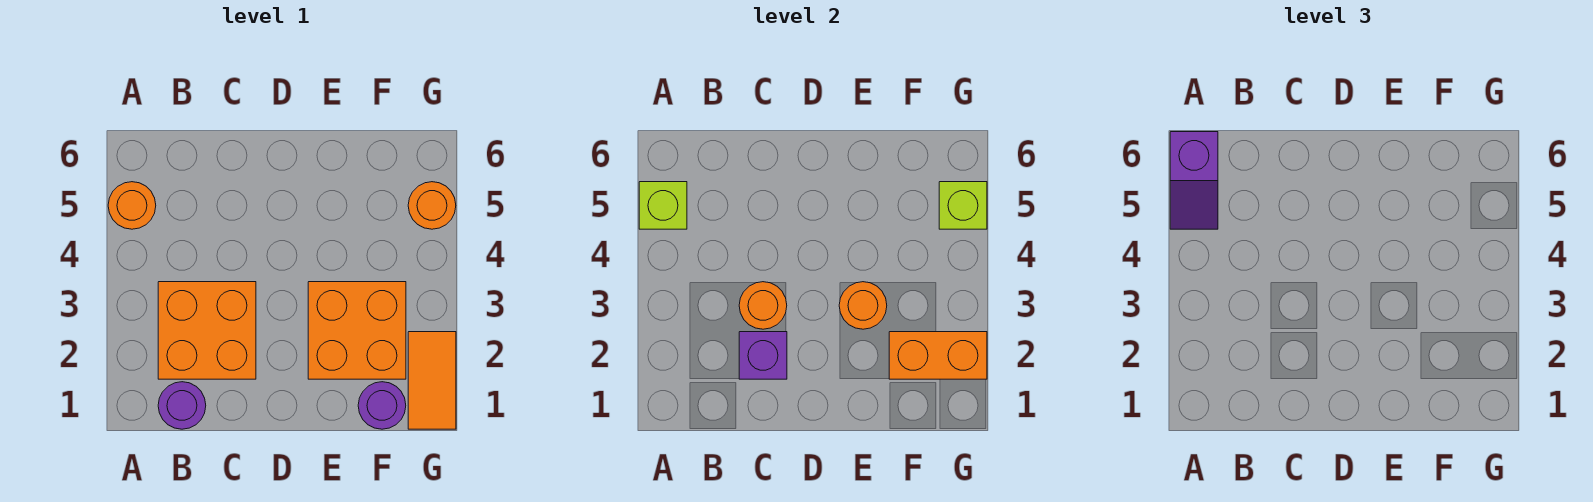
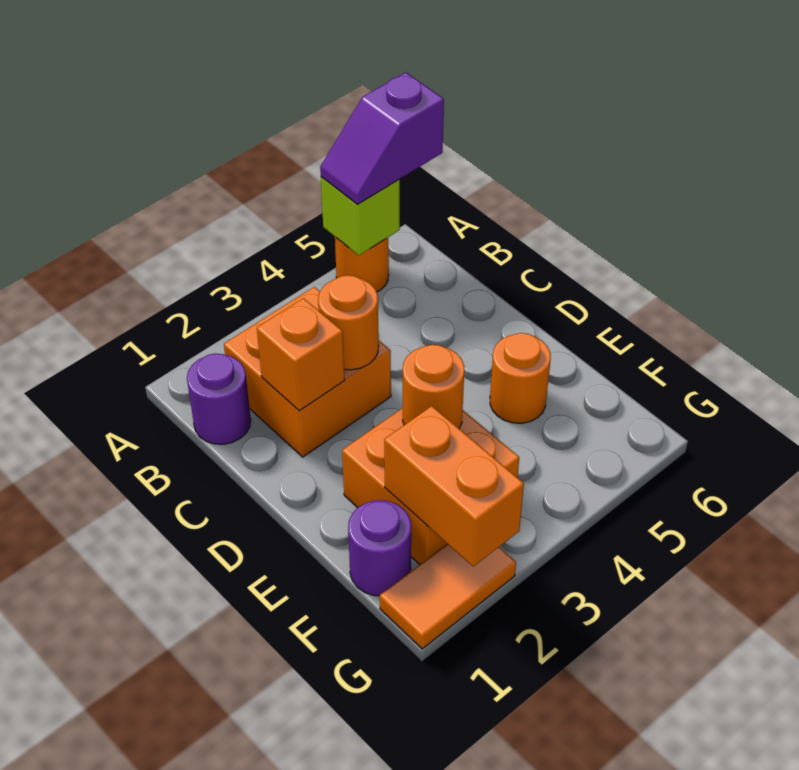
purple 1x1 brick [739,332,787,379] -> orange 1x1 brick [257,298,345,411]
orange 1x1 round brick [408,182,456,229] -> orange 1x1 round brick moved to [490,333,551,423]
lime 1x1 brick [939,182,987,229] -> none

